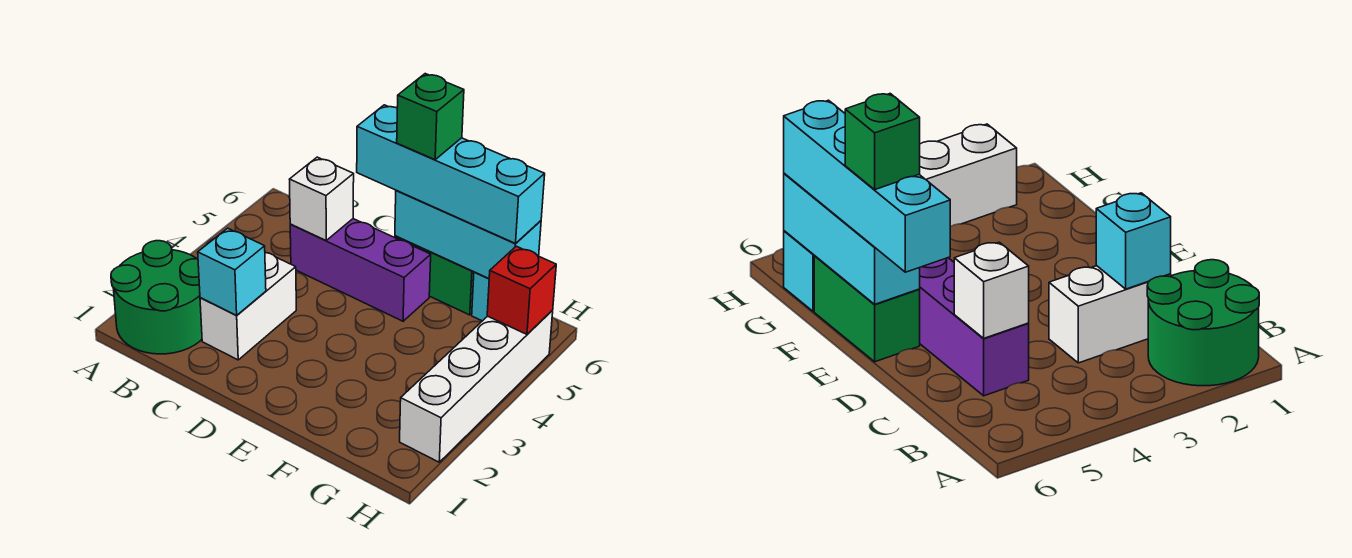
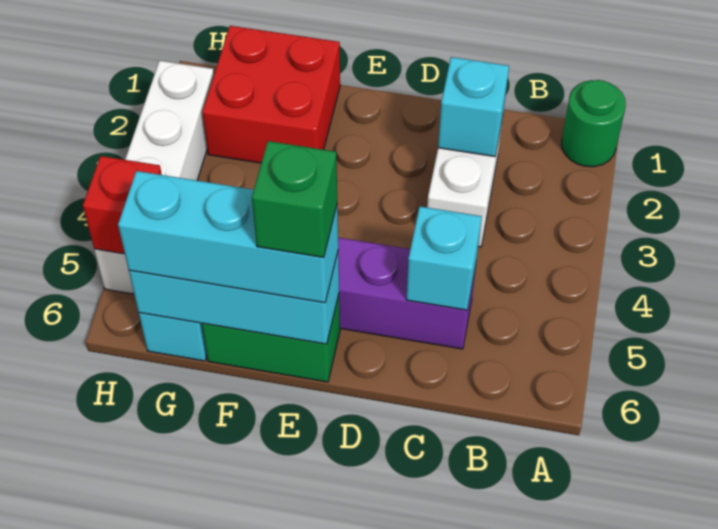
green 2x2 round brick [111,241,202,354] -> green 1x1 round brick [562,80,626,167]
white 1x1 brick [290,157,354,240] -> cyan 1x1 brick [406,207,482,310]
cyan 1x4 brick [357,105,545,243] -> cyan 1x3 brick [118,171,338,303]
none -> red 2x2 brick [202,26,340,163]

